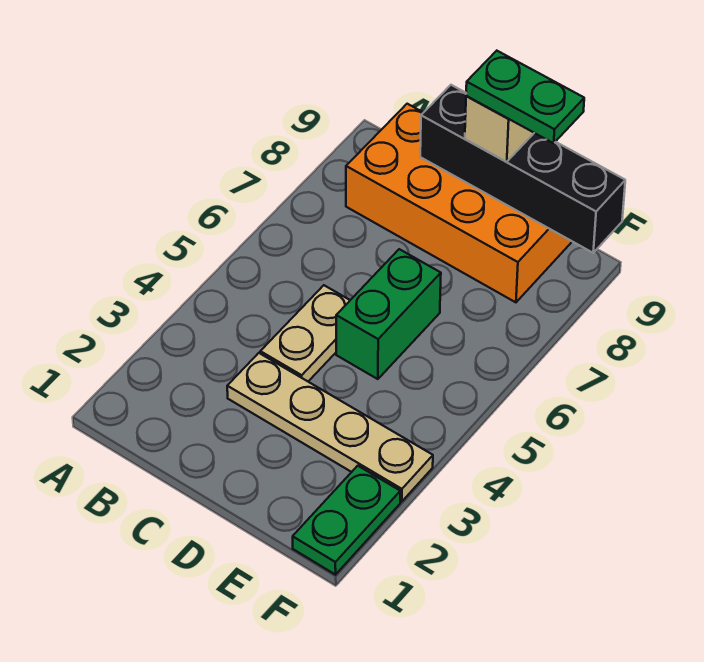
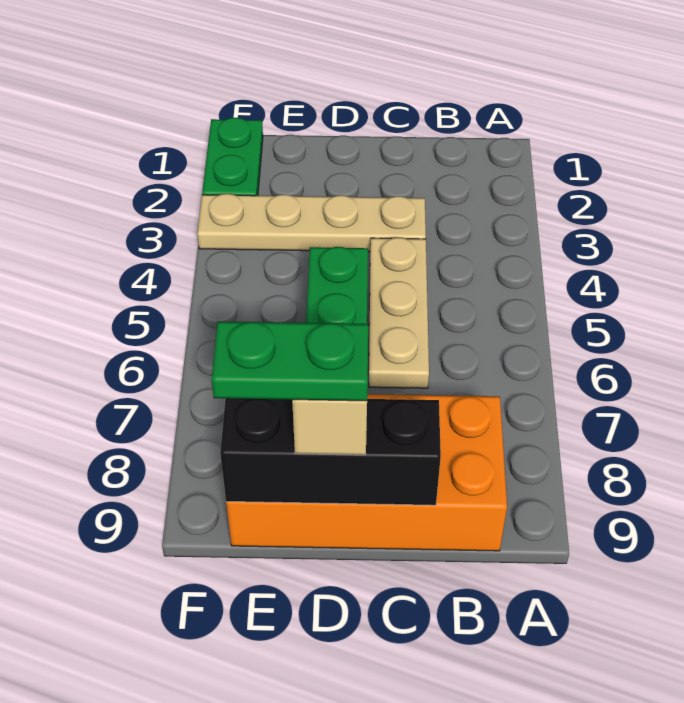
tan 1x2 plate [260,285,350,381] -> tan 1x3 plate [369,238,429,388]
black 1x4 brick [420,85,625,253] -> black 1x3 brick [220,398,441,505]

